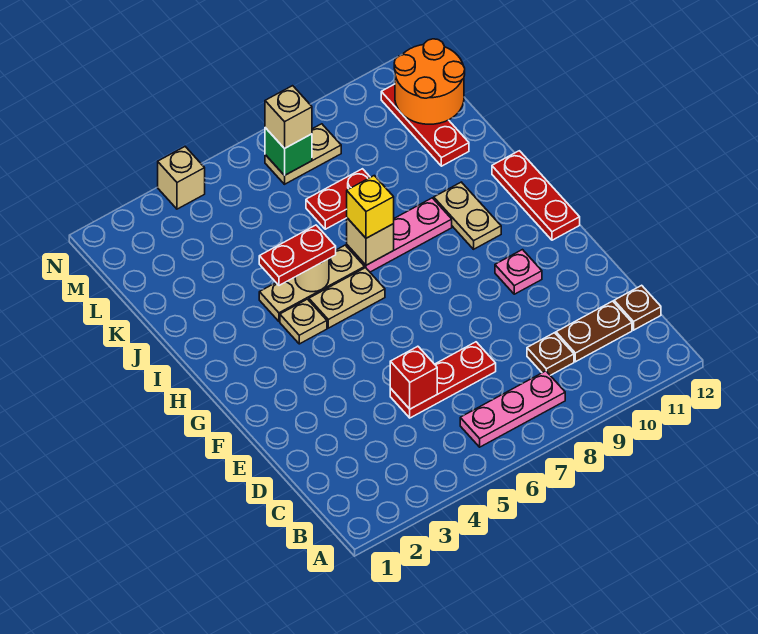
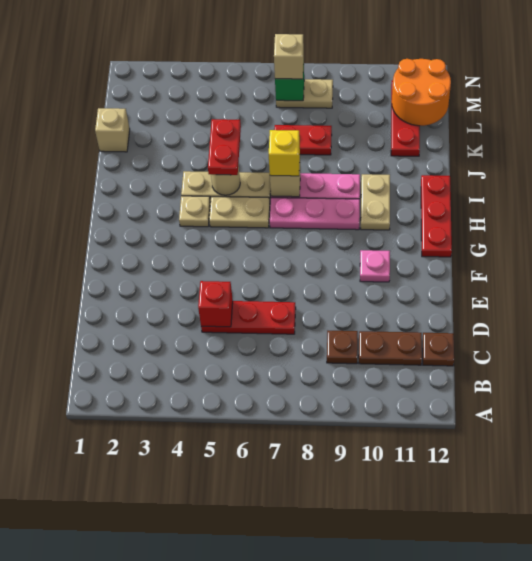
pink 1x3 plate [460,371,565,447] -> pink 1x3 plate moved to [270,198,360,230]
red 1x2 plate [259,225,336,285] -> red 1x2 plate turned to [208,119,241,175]
tan 1x1 brick [158,147,205,209] -> tan 1x1 brick moved to [95,108,130,152]

